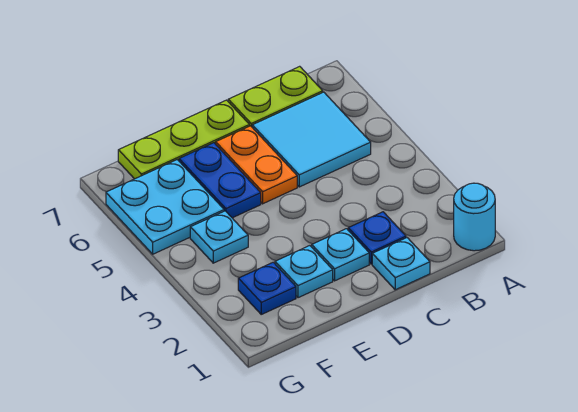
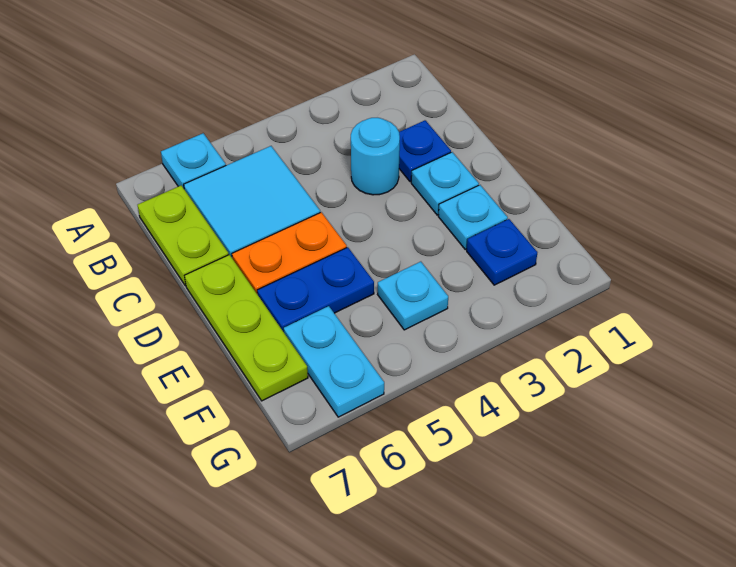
cyan 1x1 round brick [454,183,495,251] -> cyan 1x1 round brick moved to [351,118,400,195]
cyan 1x1 plate [372,238,430,290] -> cyan 1x1 plate moved to [161,133,226,188]
cyan 2x2 plate [106,160,224,254] -> cyan 1x2 plate [284,306,384,417]

